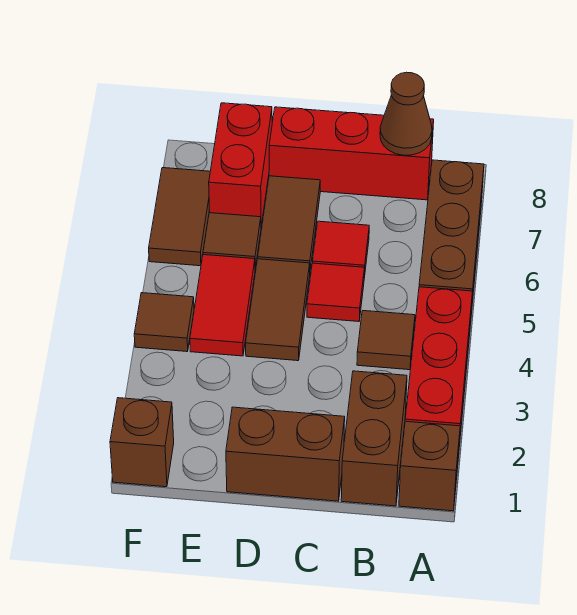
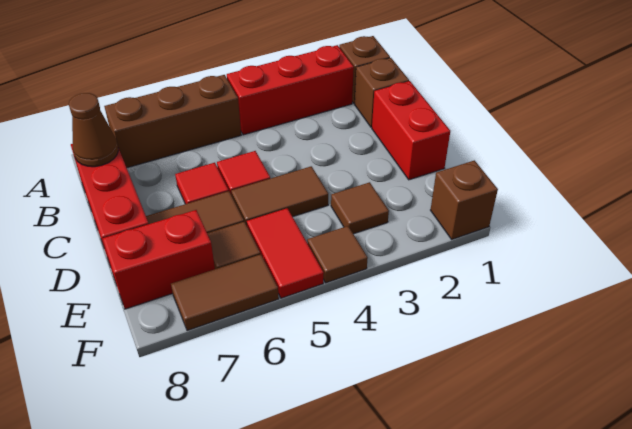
brown 1x2 brick [341,371,407,506] -> brown 1x1 brick [355,58,409,127]
brown 1x1 tile [357,311,415,370] -> brown 1x1 tile moved to [331,182,389,234]
brown 1x2 brick [226,407,345,501] -> red 1x2 brick [372,81,450,180]
red 1x2 tile [190,255,255,356] -> red 1x2 tile turned to [247,208,324,298]

